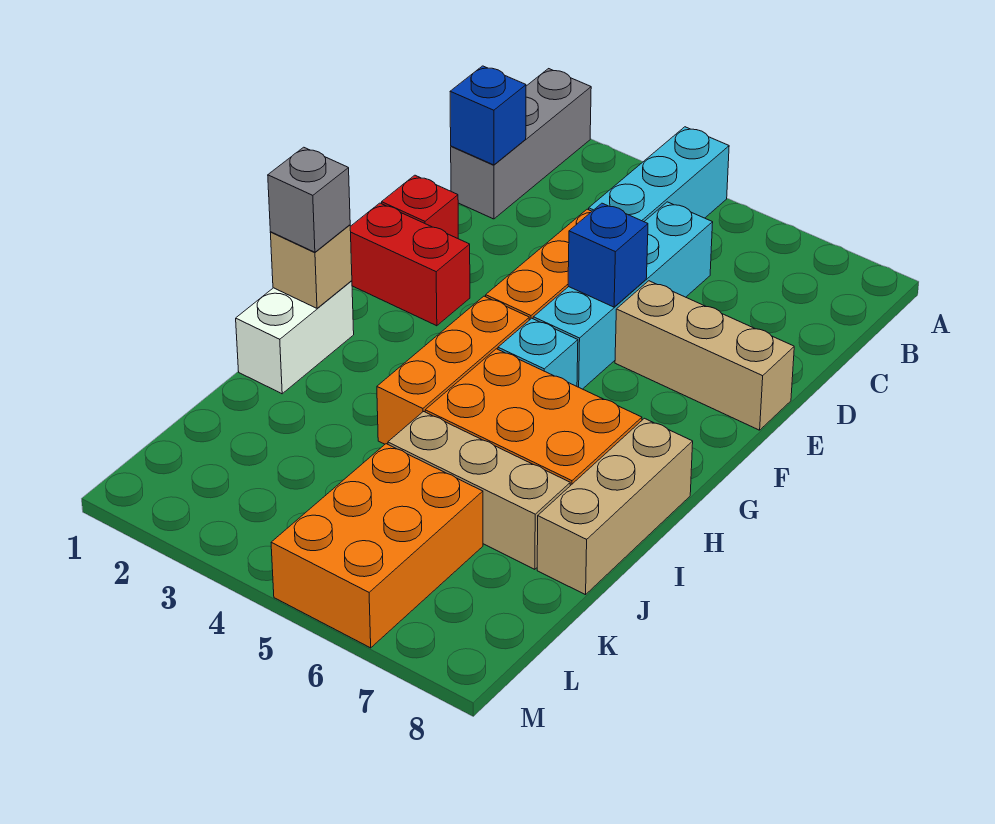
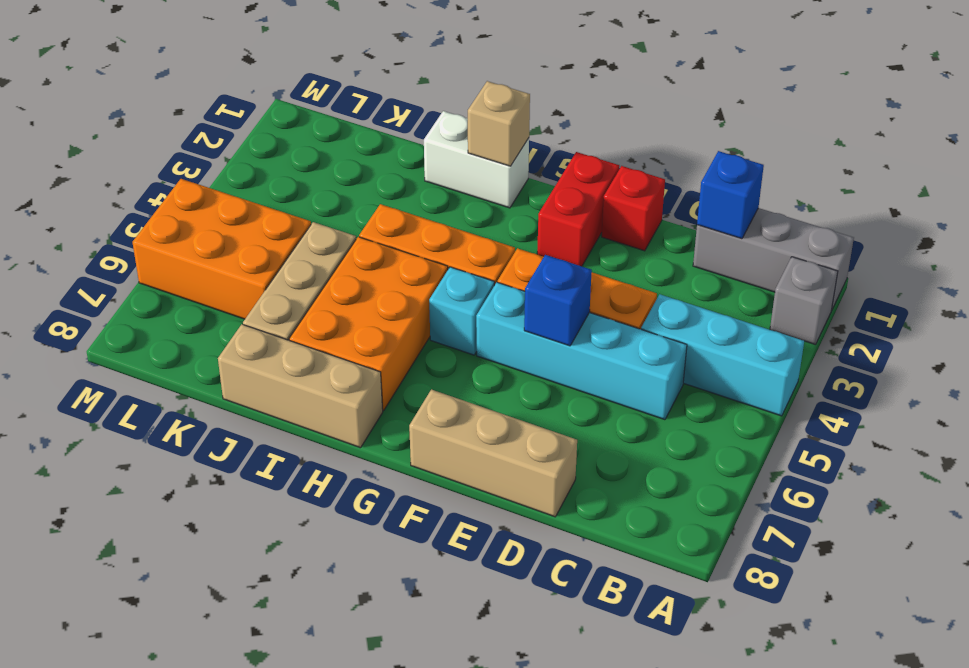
tan 1x3 brick [615,281,794,430] -> tan 1x3 brick turned to [409,389,577,517]
grey 1x1 brick [268,147,350,252] -> grey 1x1 brick moved to [770,257,838,345]

